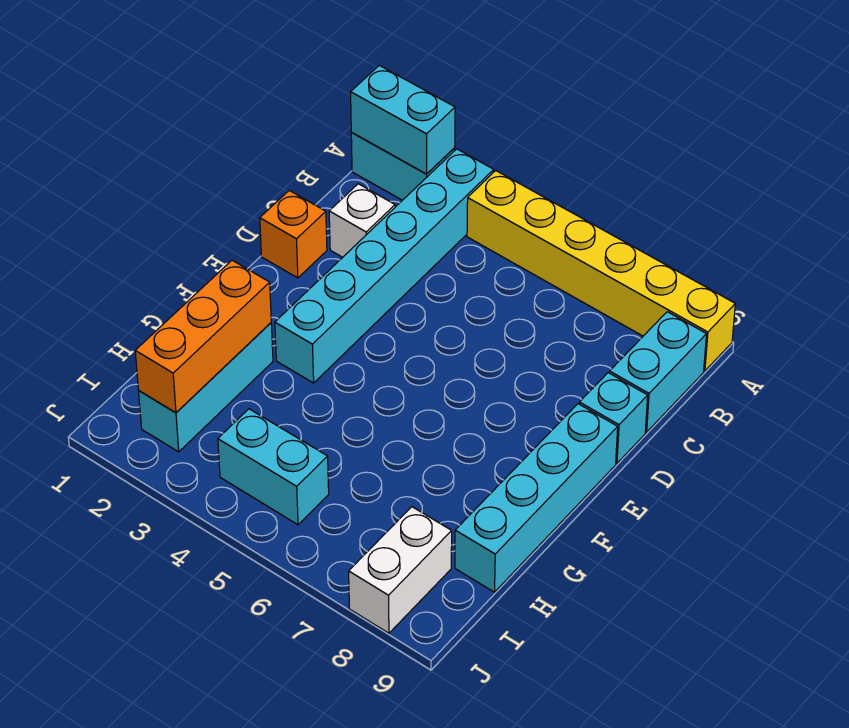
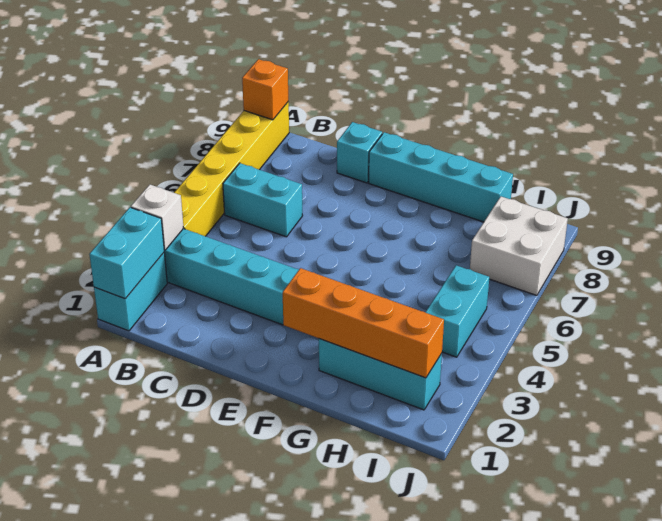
cyan 1x2 brick [609,312,706,432] -> cyan 1x2 brick moved to [223,163,303,237]
white 1x1 brick [329,184,395,257] -> white 1x1 brick moved to [131,185,183,250]
orange 1x1 brick [260,190,327,278] -> orange 1x1 brick moved to [242,59,288,120]
orange 1x3 brick [135,260,271,413] -> orange 1x4 brick [283,268,444,378]
white 1x2 brick [349,507,452,633] -> white 2x2 brick [470,197,568,296]

